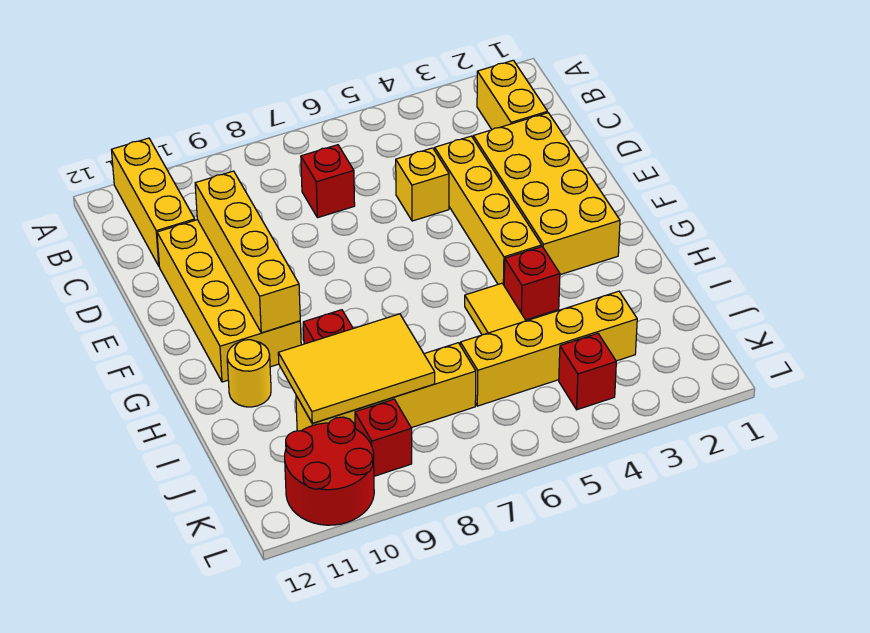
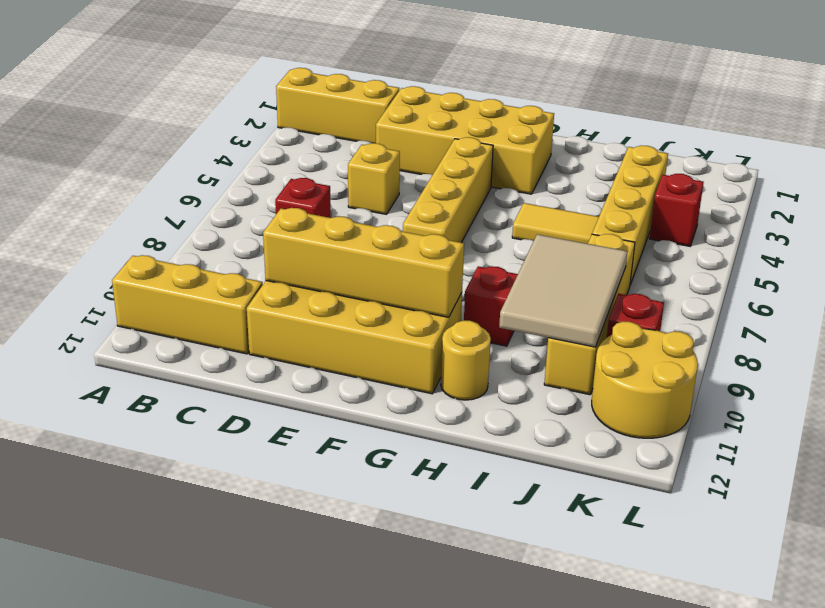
yellow 1x2 brick [477,60,548,129] -> yellow 1x3 brick [276,68,399,143]
yellow 1x4 brick [435,136,542,285] -> yellow 1x4 brick turned to [403,137,493,243]
red 1x1 brick [504,247,560,320] -> none
yellow 2x3 tile [278,314,435,423] -> tan 2x3 tile [499,234,628,347]
red 2x2 round brick [285,417,374,525] -> yellow 2x2 round brick [592,322,698,438]

